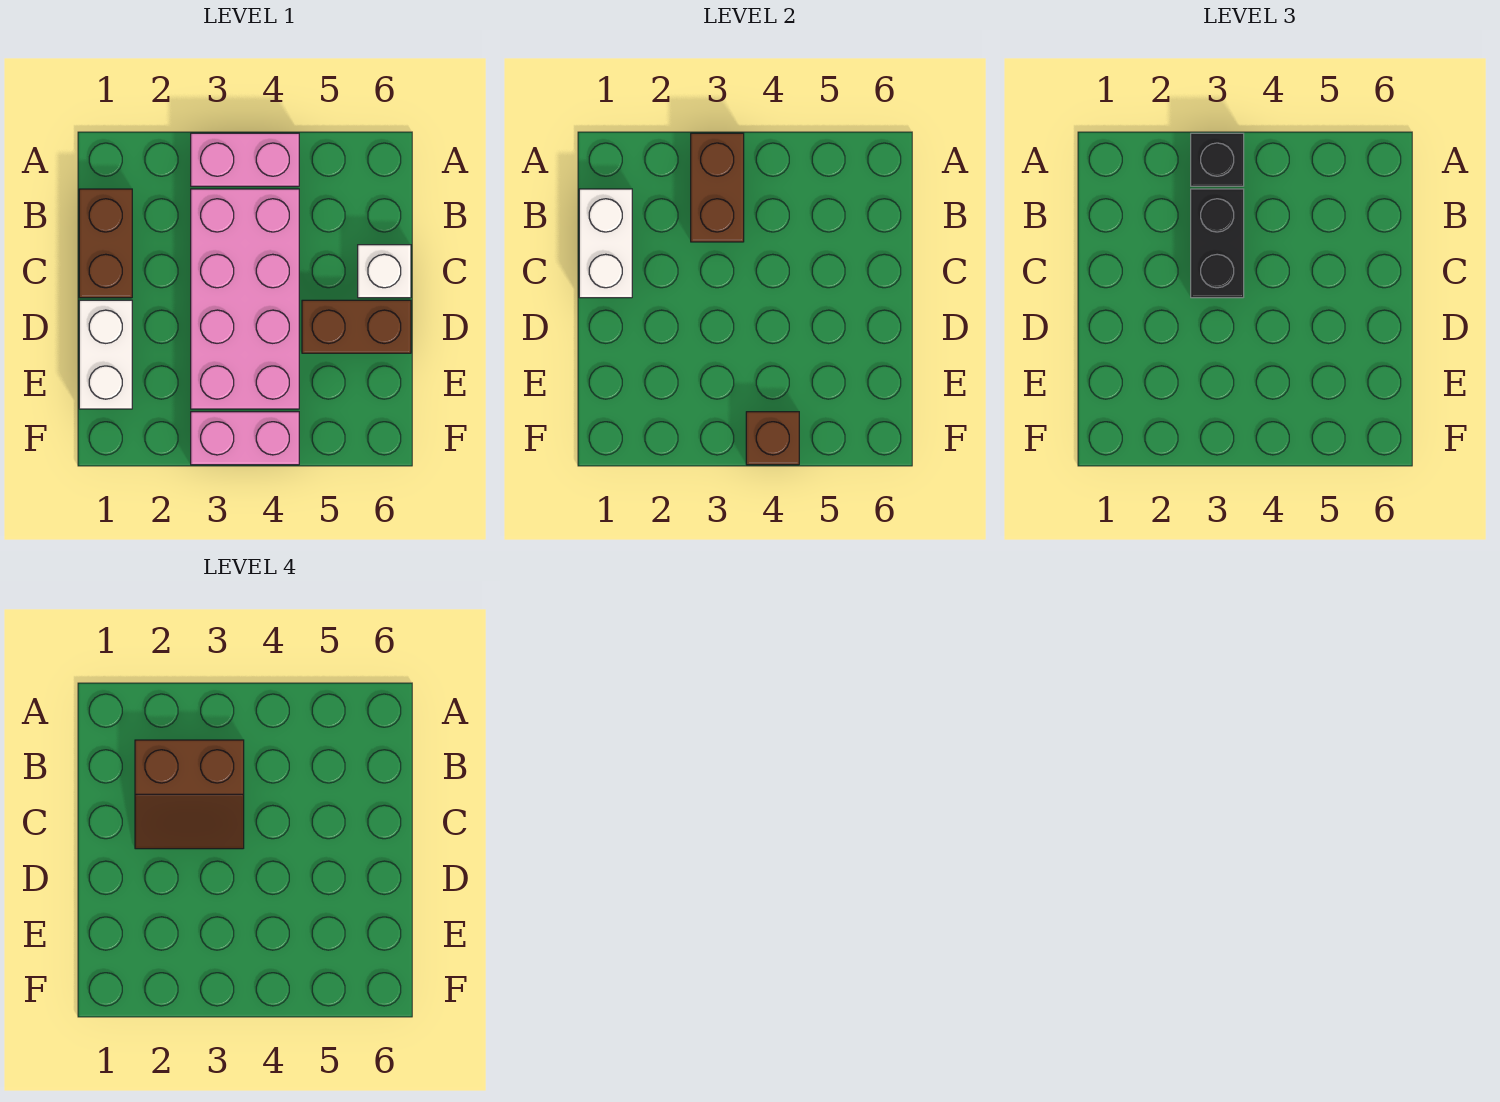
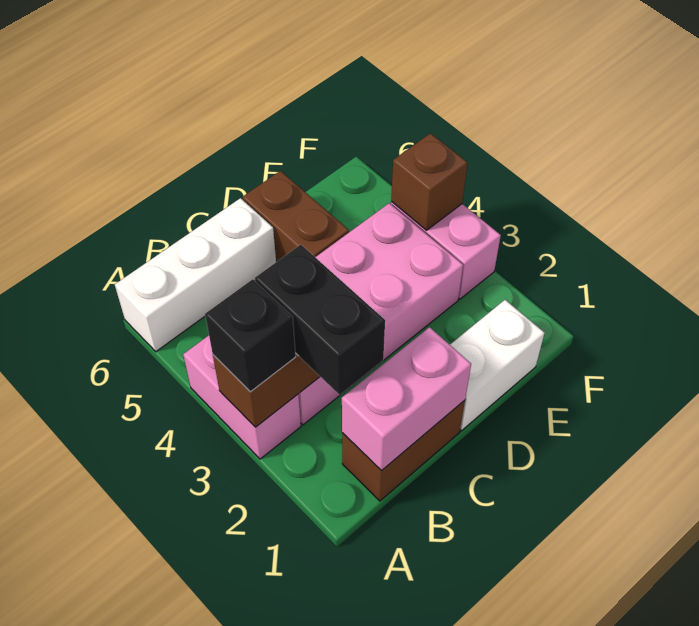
white 1x2 brick [579,189,632,298] -> pink 1x2 brick [342,327,471,471]
brown 2x2 slope [135,740,244,849] -> none
black 1x2 brick [1191,189,1244,298] -> black 1x2 brick turned to [255,245,385,395]
white 1x1 brick [358,245,411,298] -> white 1x3 brick [115,198,276,352]

